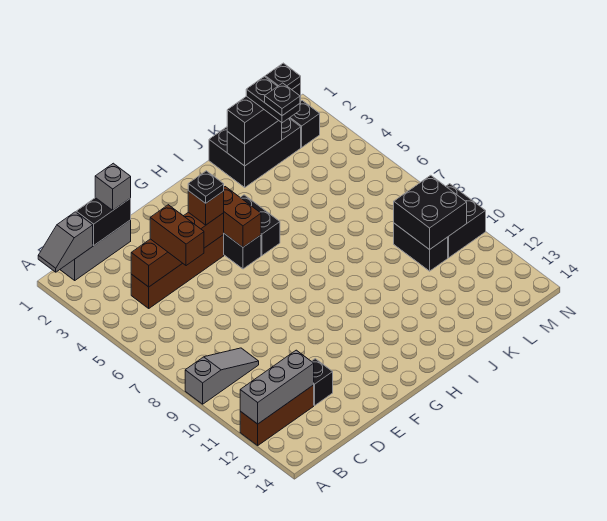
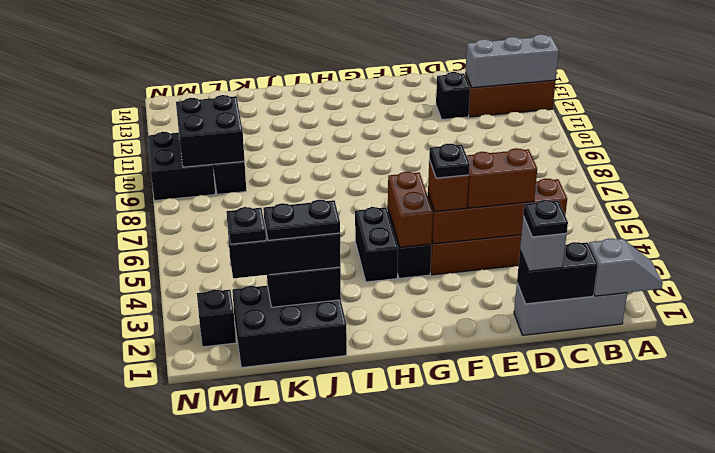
grey 1x3 slope [185,348,259,404] -> none
brown 1x2 brick [150,205,204,266] -> brown 1x2 brick turned to [467,148,537,208]
black 1x2 plate [246,76,300,123] -> black 1x2 plate turned to [263,200,340,240]
black 1x1 plate [265,83,300,116] -> black 1x1 plate moved to [523,200,568,237]

